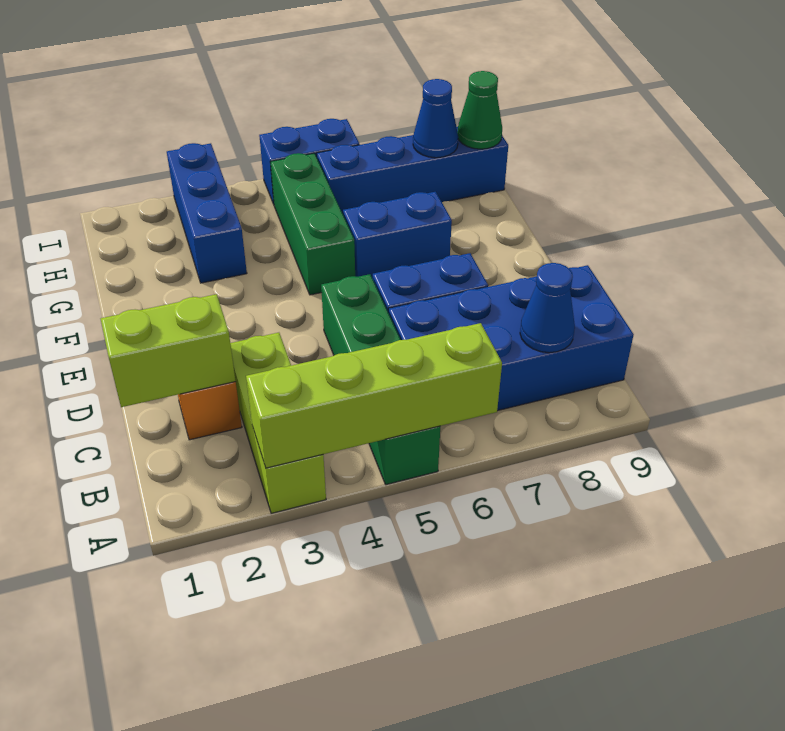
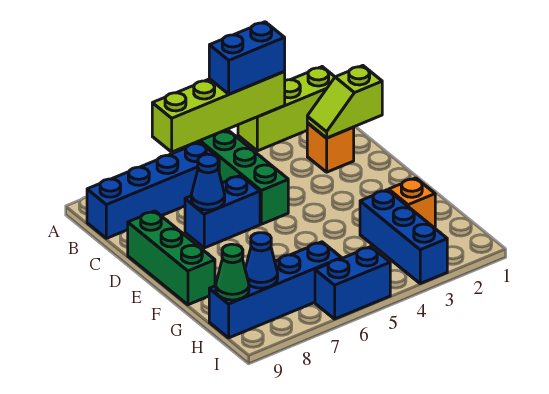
lime 1x3 brick [230,333,326,513] -> lime 1x3 brick turned to [238,67,335,151]
blue 2x4 brick [389,265,634,411] -> blue 1x4 brick [87,142,219,238]
blue 1x1 cone [520,263,575,353] -> blue 1x1 cone moved to [191,154,225,210]
lime 1x2 brick [101,294,236,407] -> lime 1x2 slope [307,66,382,138]
green 1x3 brick [270,153,355,295] -> green 1x3 brick moved to [128,211,215,305]
blue 1x2 brick [343,192,452,279] -> blue 1x2 brick moved to [209,22,285,94]
none -> orange 1x1 brick [389,178,435,228]

